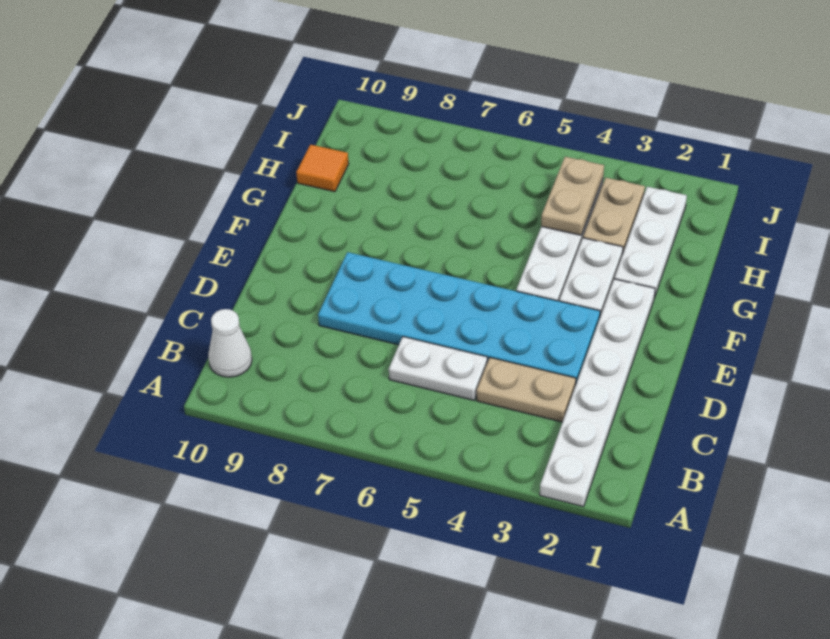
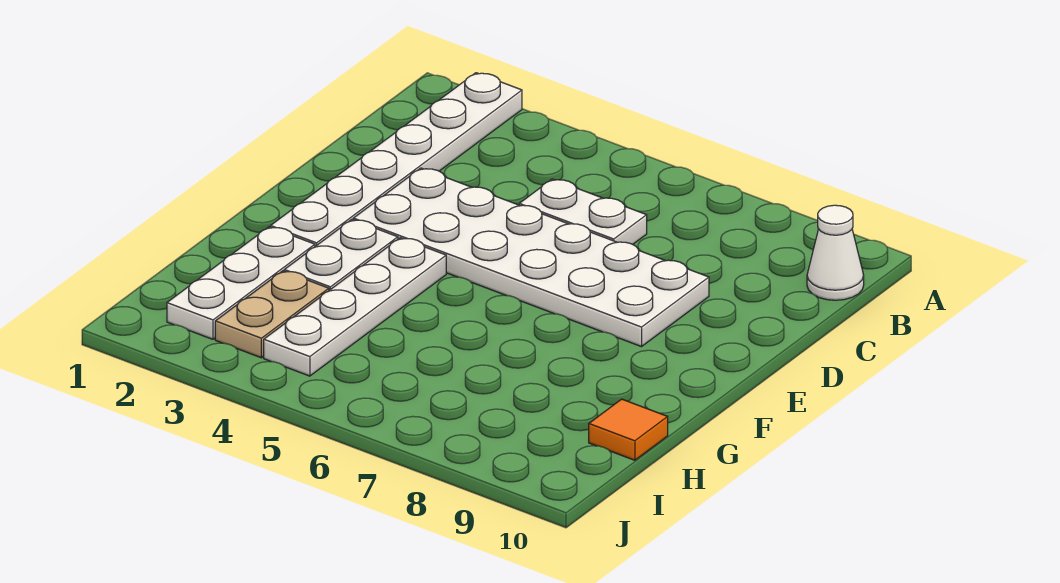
tan 1x2 plate [477,358,576,422] -> none
cyan 2x6 plate [318,252,600,383] -> white 2x6 plate [353,168,709,347]
tan 1x2 plate [541,157,604,235] -> none

